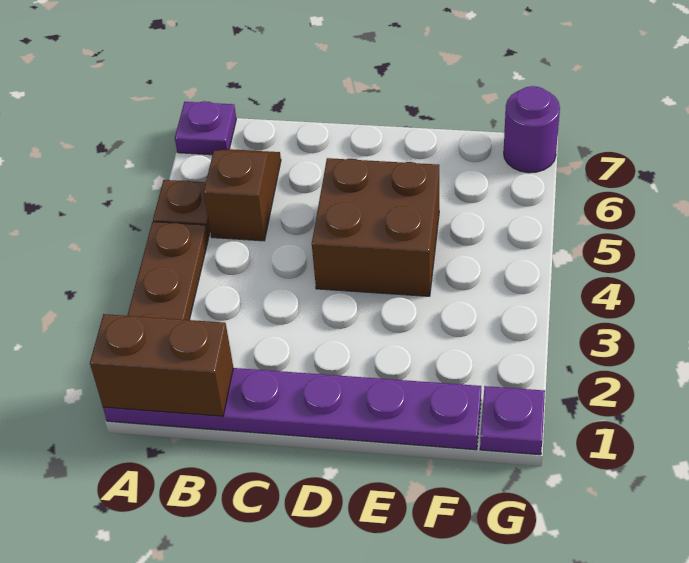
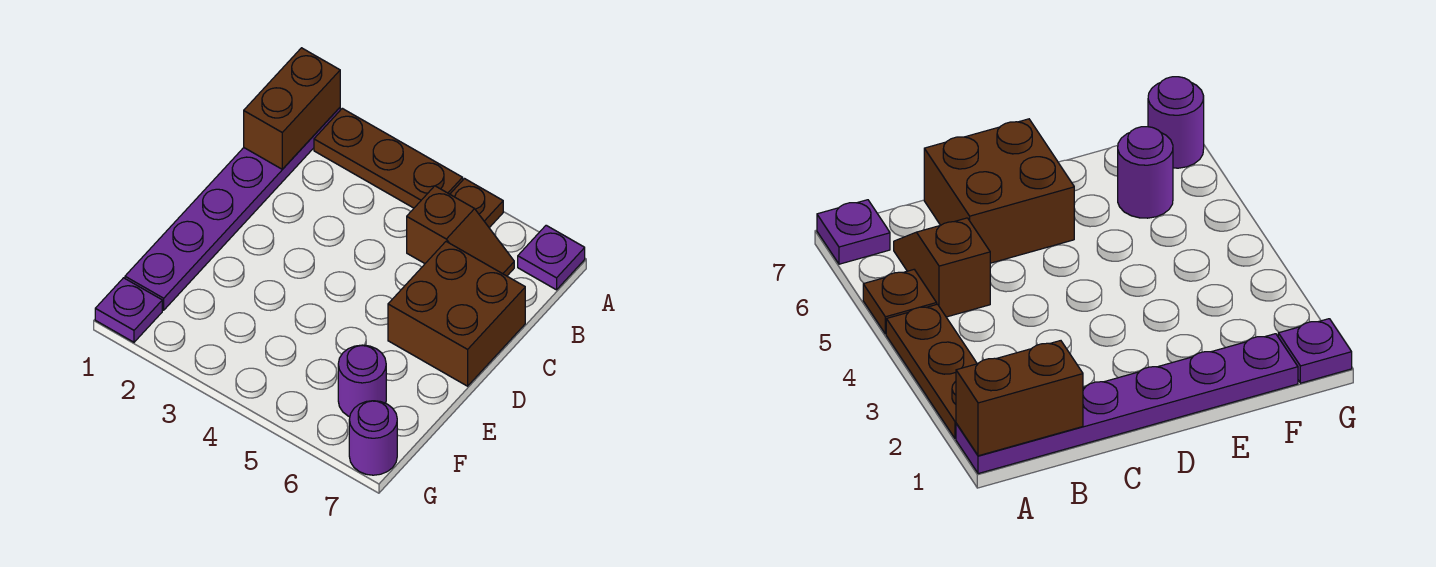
brown 2x2 brick [312,158,439,296] -> brown 2x2 brick moved to [388,242,525,386]
none -> purple 1x1 round brick [338,345,386,417]

